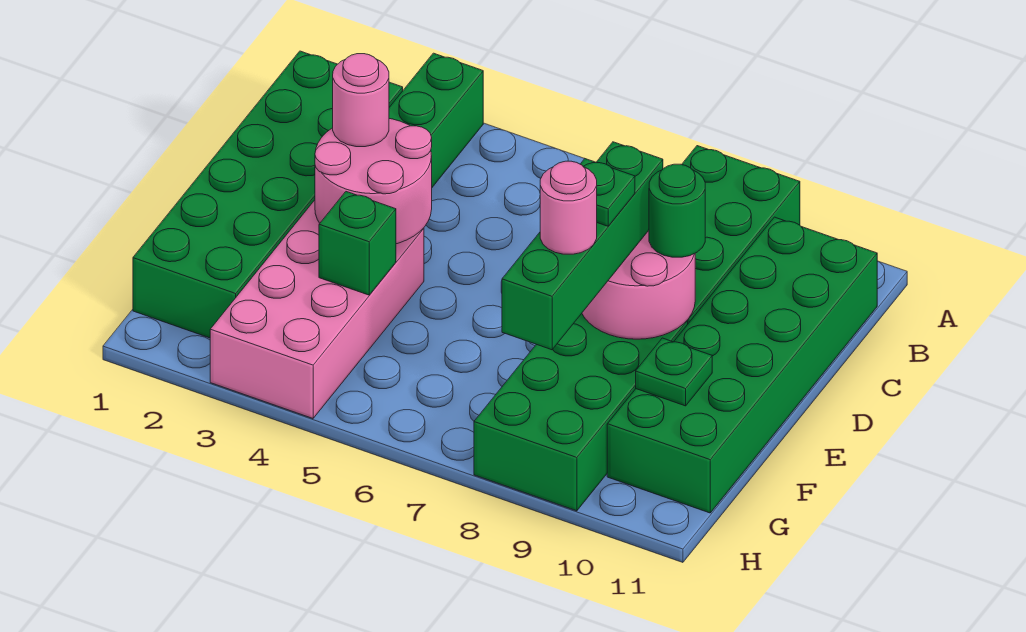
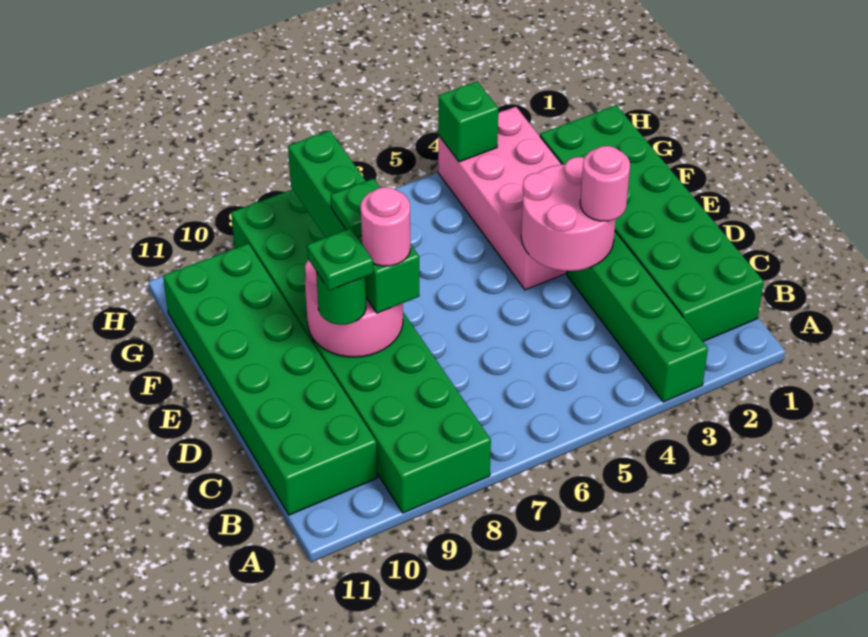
green 1x1 brick [319,192,396,295] -> green 1x1 brick moved to [438,82,498,162]
pink 1x1 round brick [540,161,597,254] -> pink 1x1 round brick moved to [361,187,410,266]
green 1x1 plate [636,338,712,406] -> green 1x1 plate moved to [307,228,373,291]

